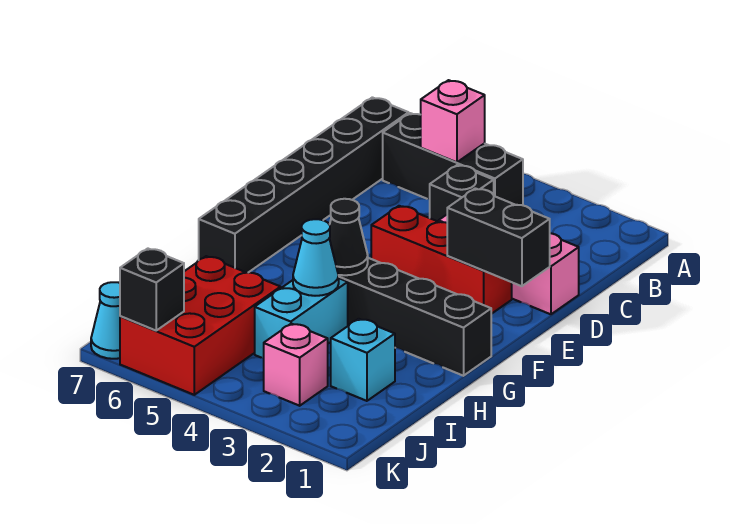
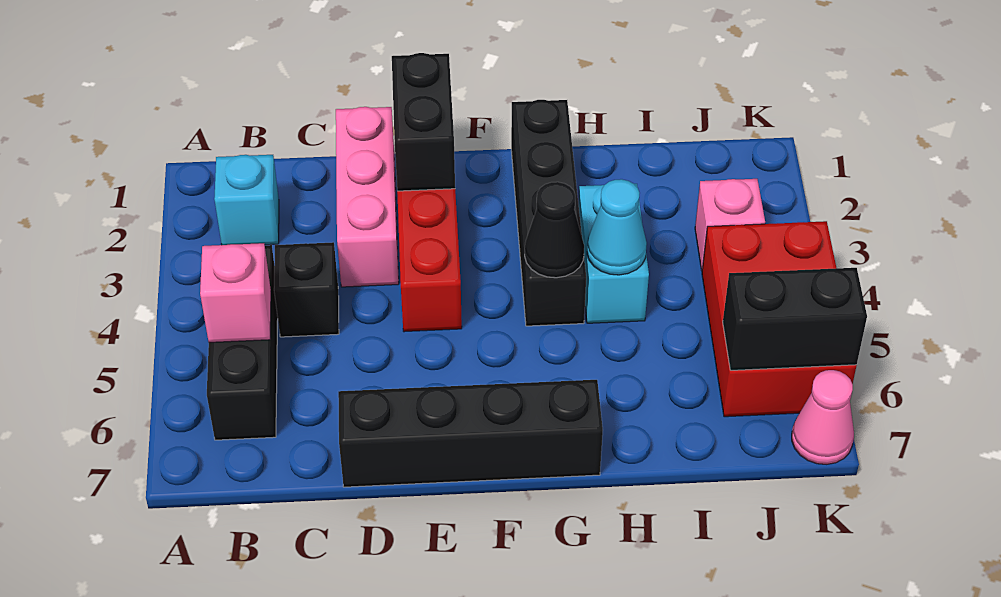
black 1x6 brick [199,97,409,273] -> black 1x4 brick [338,380,603,487]
cyan 1x2 brick [255,278,348,358] -> cyan 1x2 brick turned to [579,184,649,323]
cyan 1x1 brick [331,319,395,401] -> cyan 1x1 brick moved to [214,155,279,245]
red 2x3 brick [120,256,281,395] -> red 2x3 brick turned to [702,221,857,417]
black 1x1 brick [120,249,184,330] -> black 1x2 brick [723,268,867,370]
cyan 1x1 cone [91,282,120,359] -> pink 1x1 cone [792,370,854,464]

